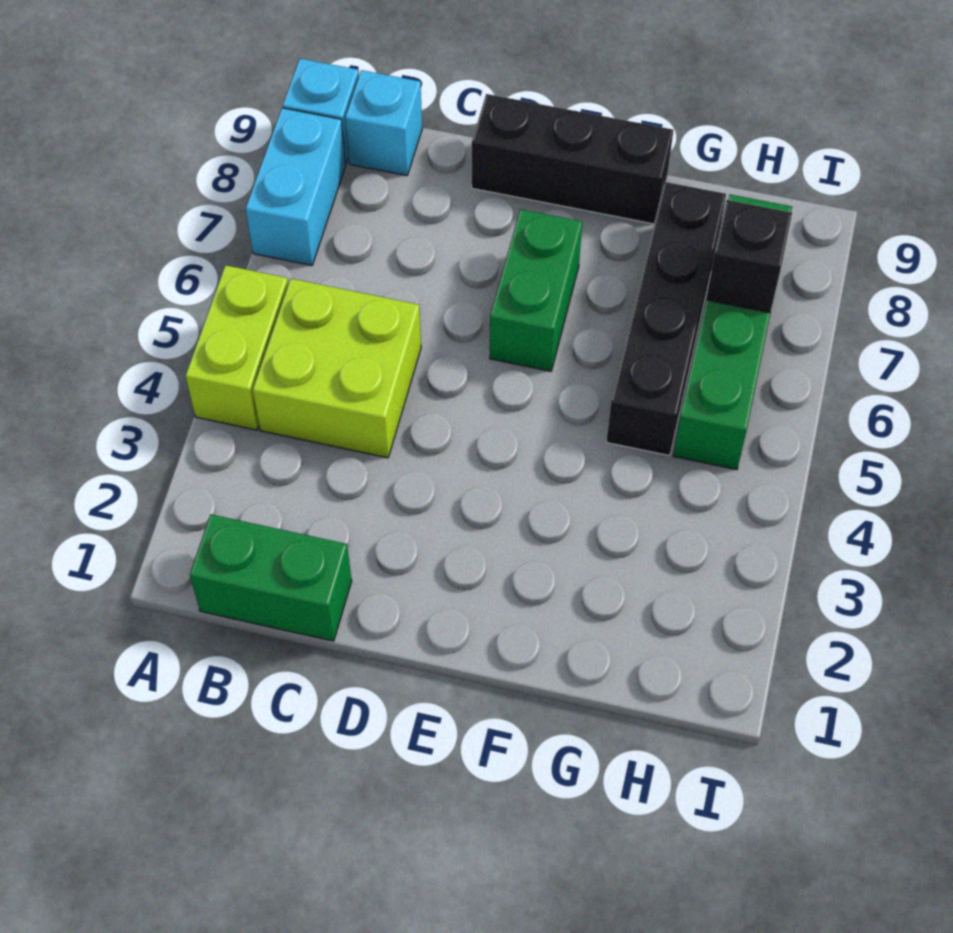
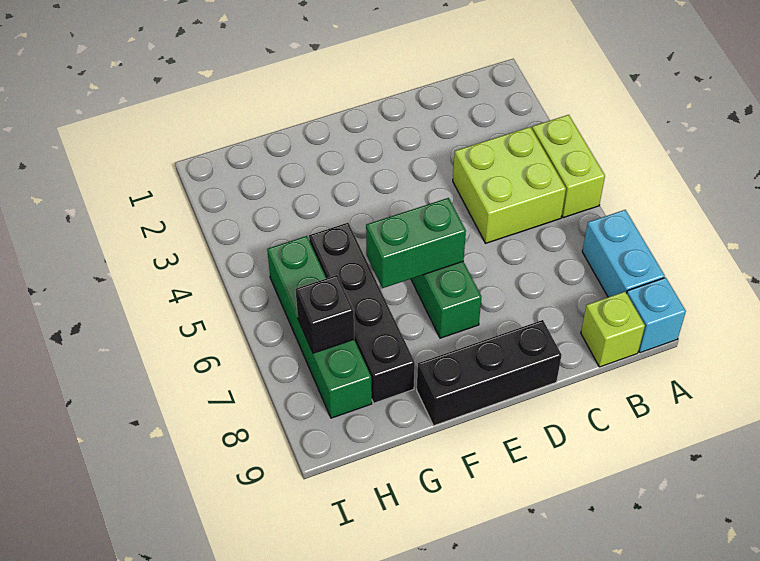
green 1x2 brick [190,514,352,641] -> green 1x2 brick moved to [366,198,466,288]
cyan 1x1 brick [345,70,422,176] -> lime 1x1 brick [581,292,645,367]

